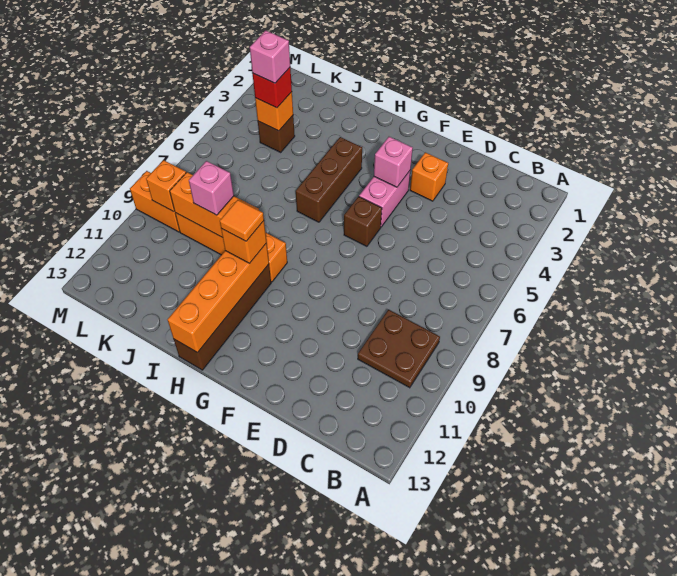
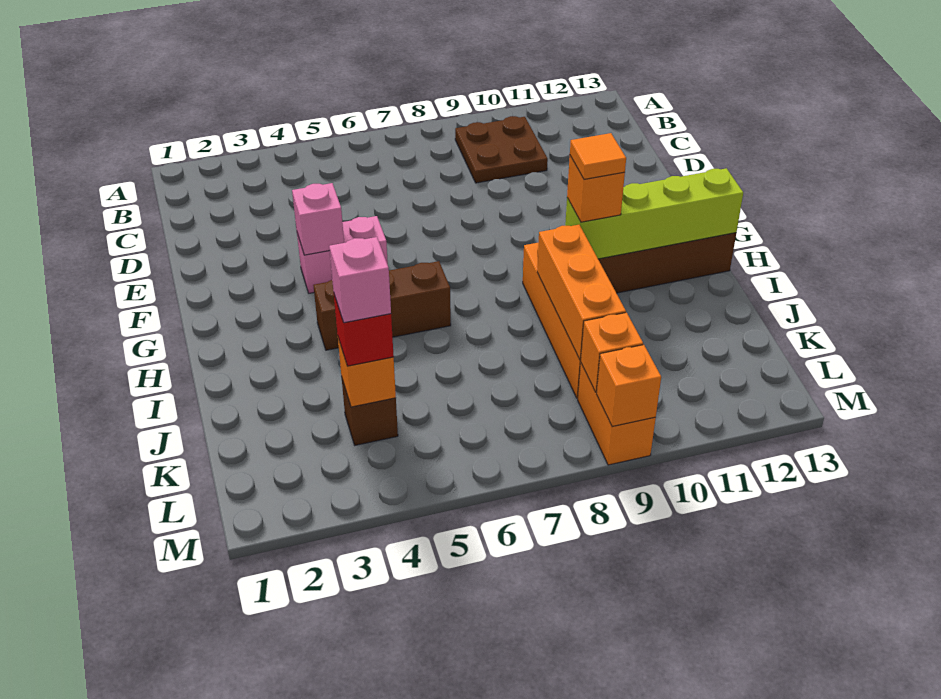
orange 1x1 brick [410,152,448,201] -> orange 1x1 brick moved to [596,345,661,427]
brown 1x1 brick [344,197,382,246] -> none
orange 1x4 brick [168,243,269,353] -> lime 1x4 brick [565,168,743,259]
pink 1x1 brick [189,161,234,215] -> none

